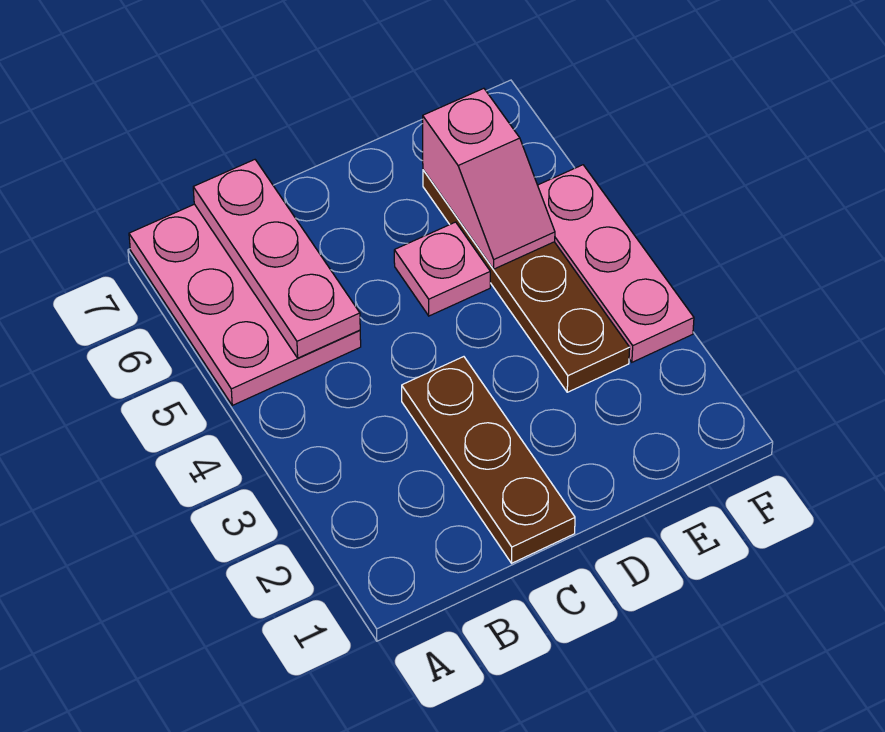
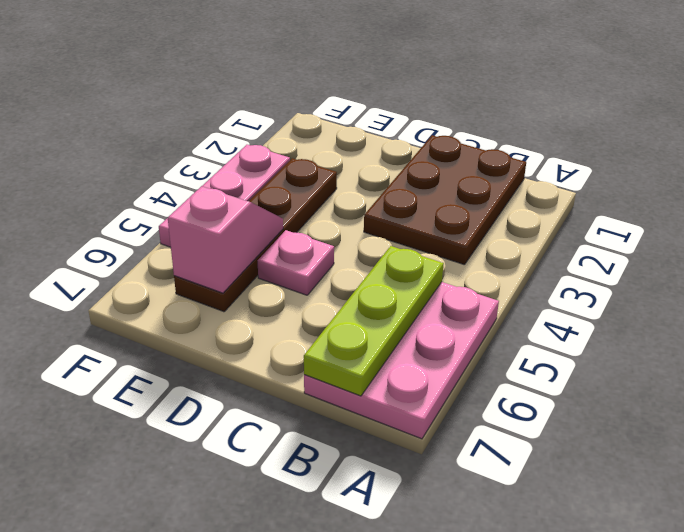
pink 1x3 plate [193,160,360,358] -> lime 1x3 plate [304,246,444,396]
brown 1x3 plate [402,357,575,563] -> brown 2x3 plate [364,135,526,265]

